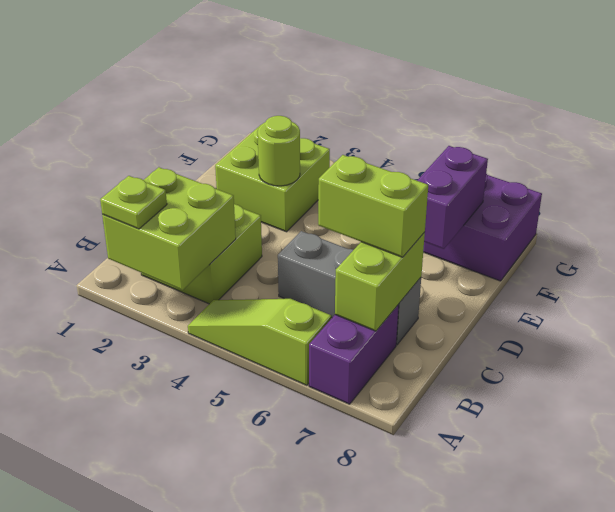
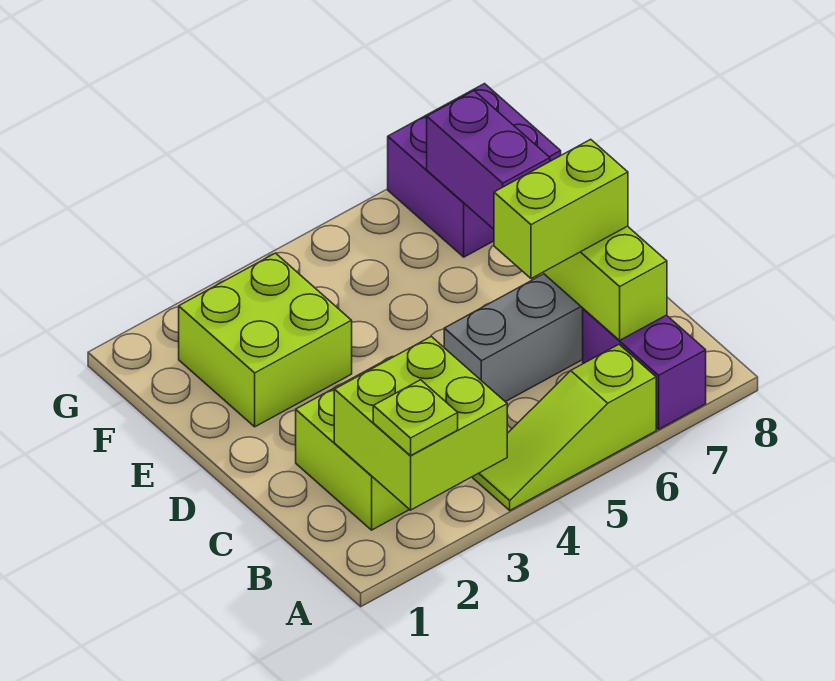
lime 1x1 round brick [258,116,300,186] -> none

